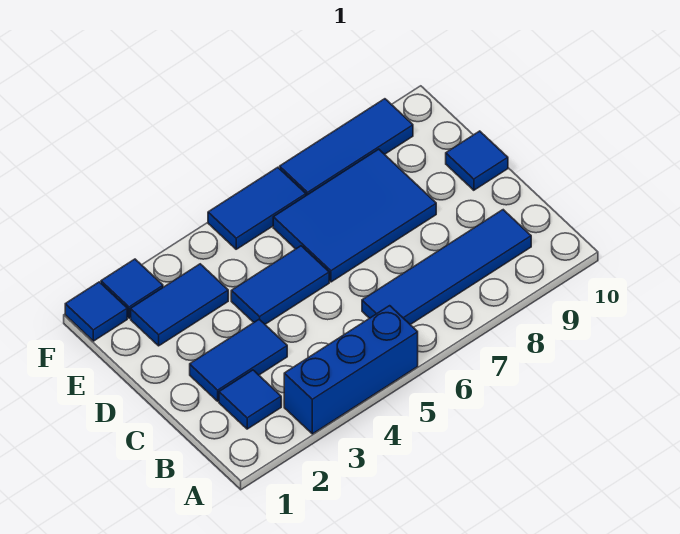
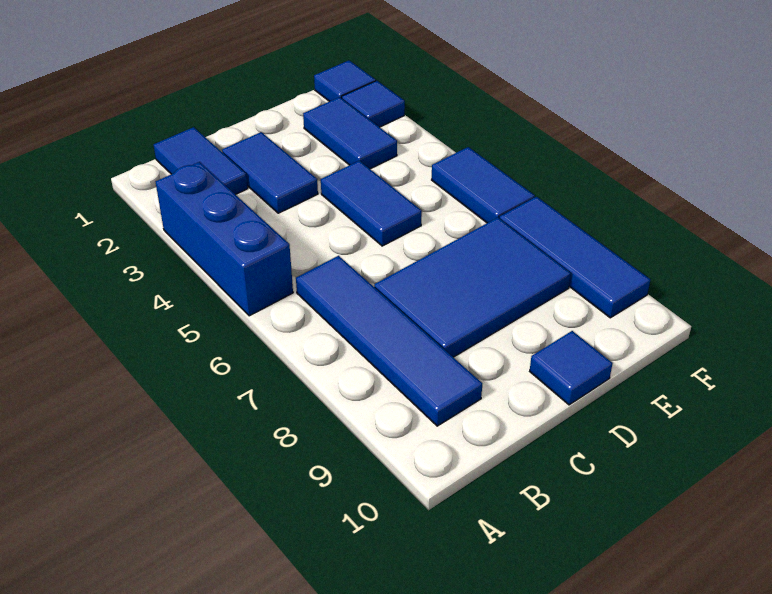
blue 1x1 tile [219,370,281,429] -> blue 1x2 tile [154,127,248,195]
blue 2x3 tile [273,149,436,282] -> blue 2x3 tile turned to [374,218,571,357]

